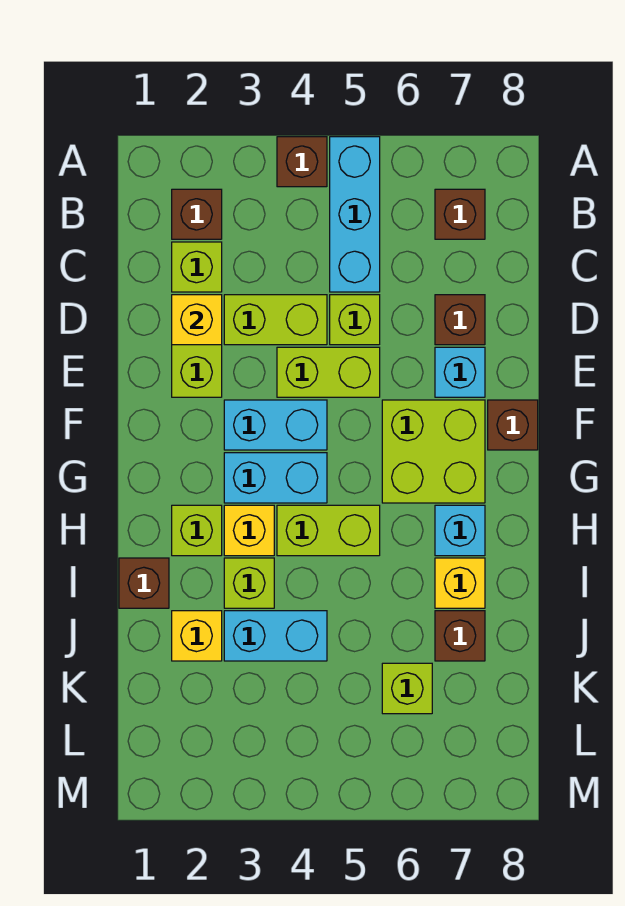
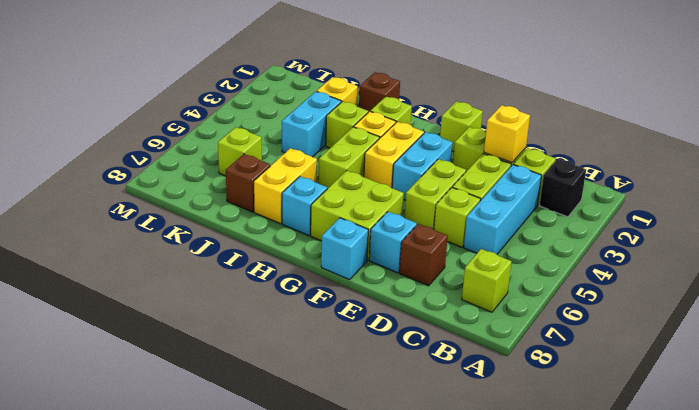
brown 1x1 brick [277,137,327,187] -> none
cyan 1x3 brick [330,137,380,292] -> cyan 1x3 brick turned to [464,165,542,254]
brown 1x1 brick [172,189,222,239] -> black 1x1 brick [539,159,586,217]
brown 1x1 brick [435,189,485,239] -> lime 1x1 brick [462,249,512,312]
none -> lime 1x1 brick [440,101,483,152]
brown 1x1 brick [488,400,538,450] -> cyan 1x1 brick [321,218,368,280]
cyan 1x2 brick [224,453,327,503] -> yellow 1x2 brick [364,122,424,188]
yellow 1x1 brick [435,558,485,608] -> yellow 1x2 brick [254,148,317,224]

